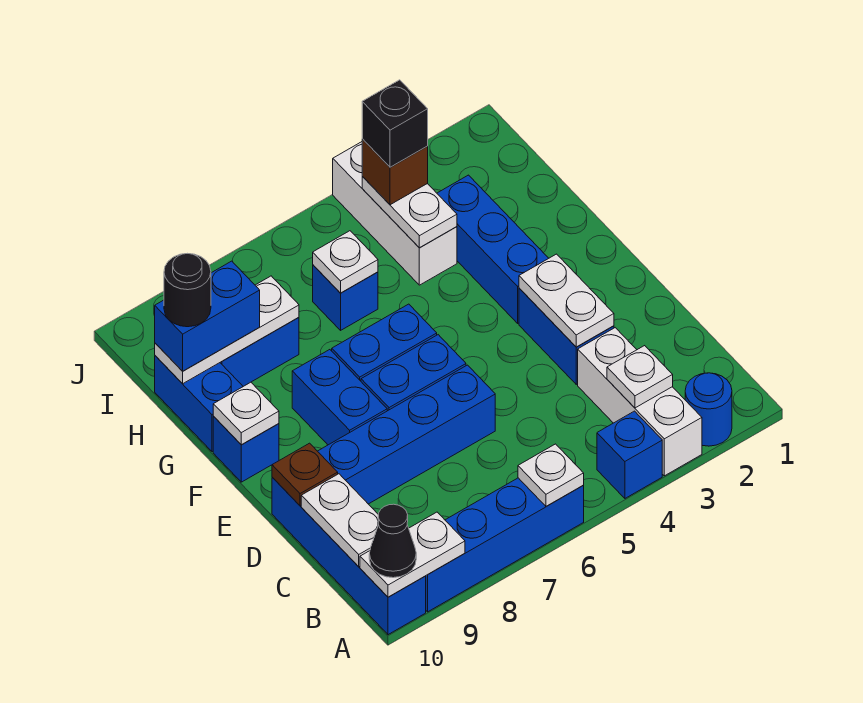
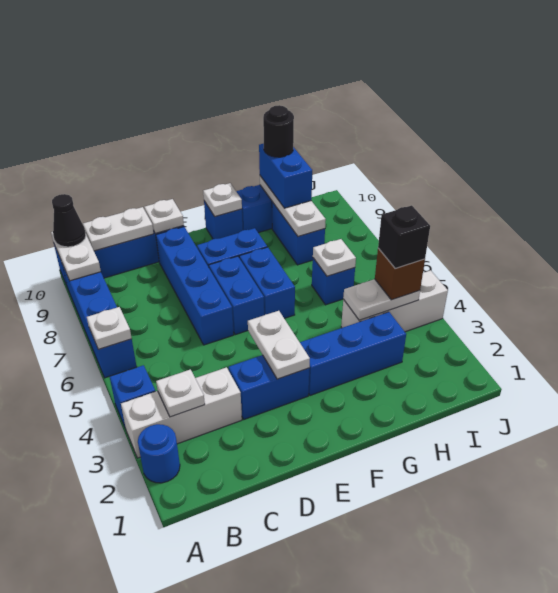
white 1x2 plate [519,254,614,347] -> white 1x2 plate turned to [248,311,310,379]
brown 1x1 plate [272,443,338,506] -> white 1x1 plate [144,199,184,233]

